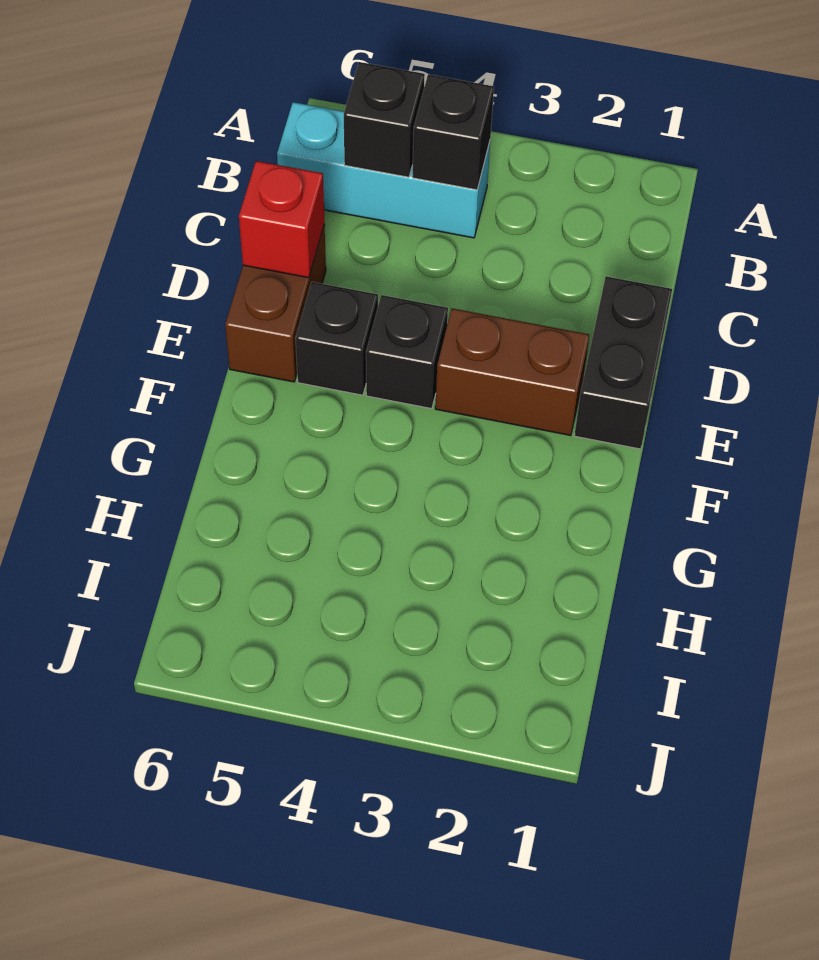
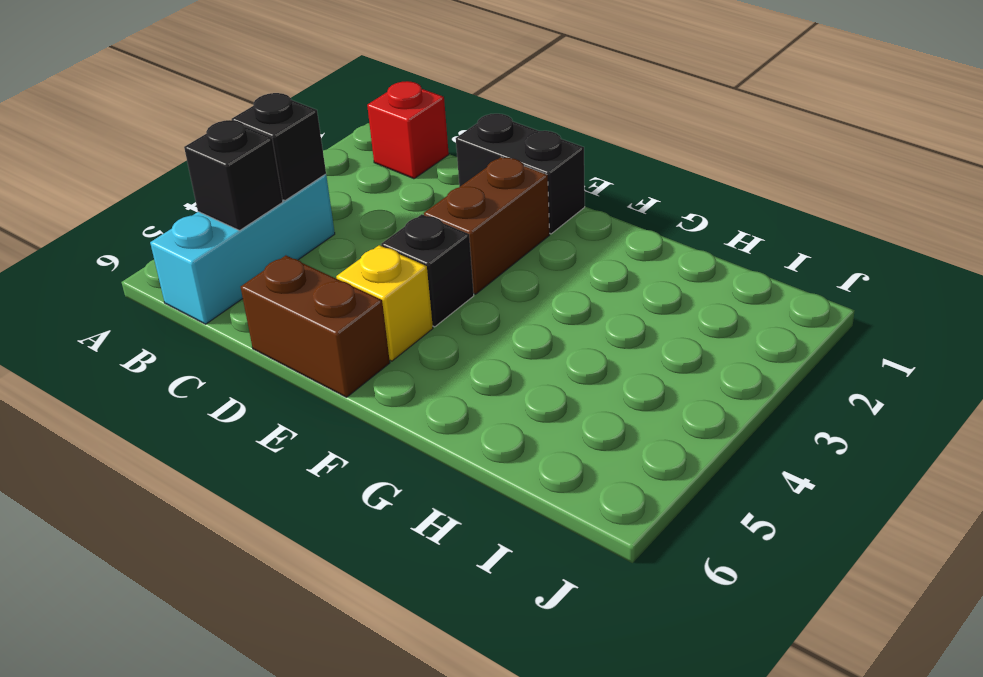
red 1x1 brick [239,161,324,278] -> red 1x1 brick moved to [367,81,449,179]
black 1x1 brick [295,282,378,395] -> yellow 1x1 brick [336,245,433,361]

